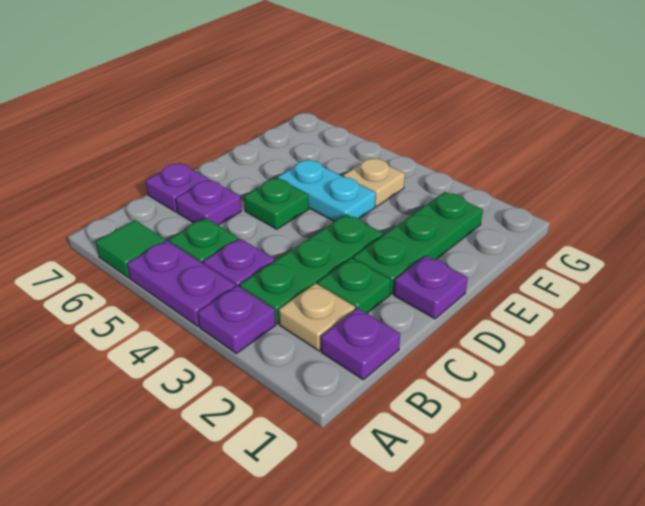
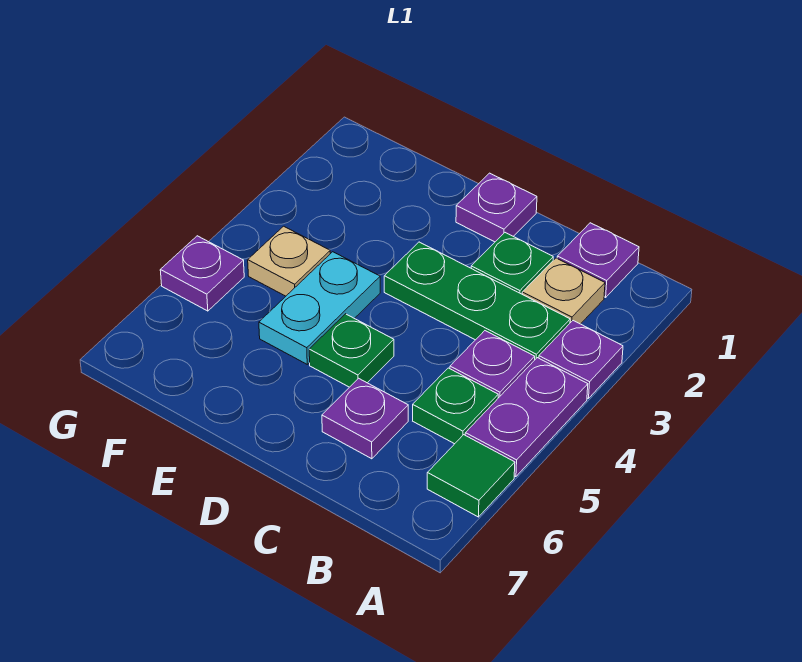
purple 1x1 plate [146,163,209,212] -> purple 1x1 plate moved to [160,236,244,311]
green 1x3 plate [353,192,483,294] -> none

